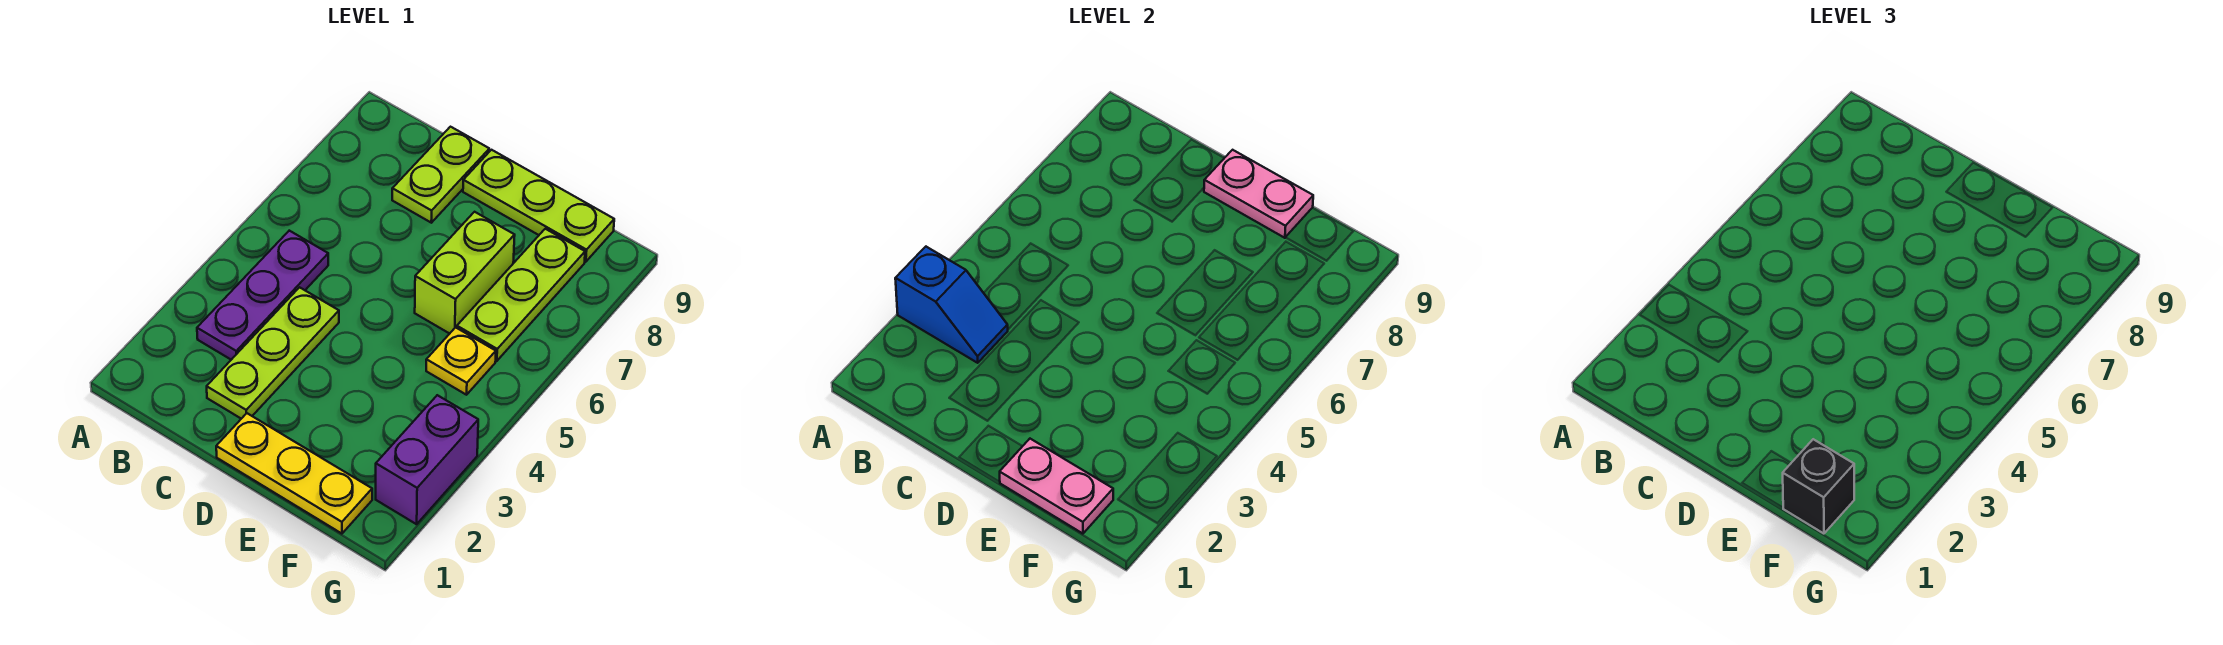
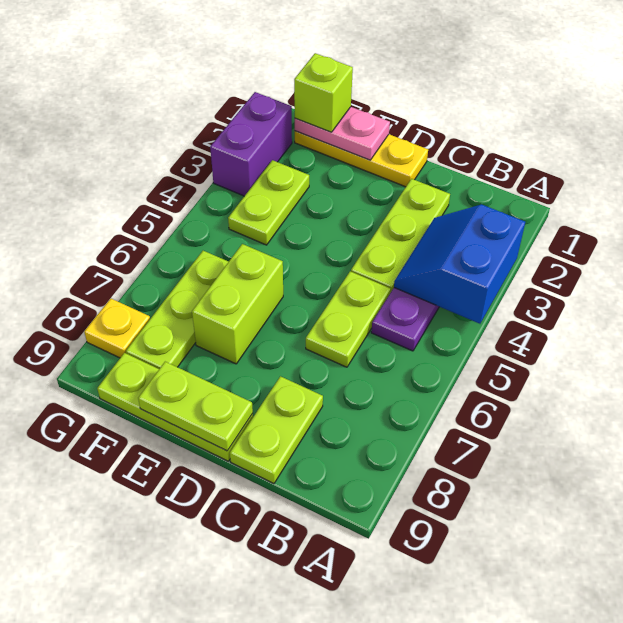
blue 1x2 slope [895,247,1008,363] -> blue 2x2 slope [394,205,525,324]
none -> lime 1x2 plate [306,271,391,367]
pink 1x2 plate [1204,150,1313,238] -> lime 1x2 plate [138,362,253,451]
black 1x1 brick [1783,439,1854,534] -> lime 1x1 brick [294,53,353,132]
none -> lime 1x2 plate [228,160,309,245]
yellow 1x1 plate [426,327,496,395] -> yellow 1x1 plate moved to [84,299,150,358]

